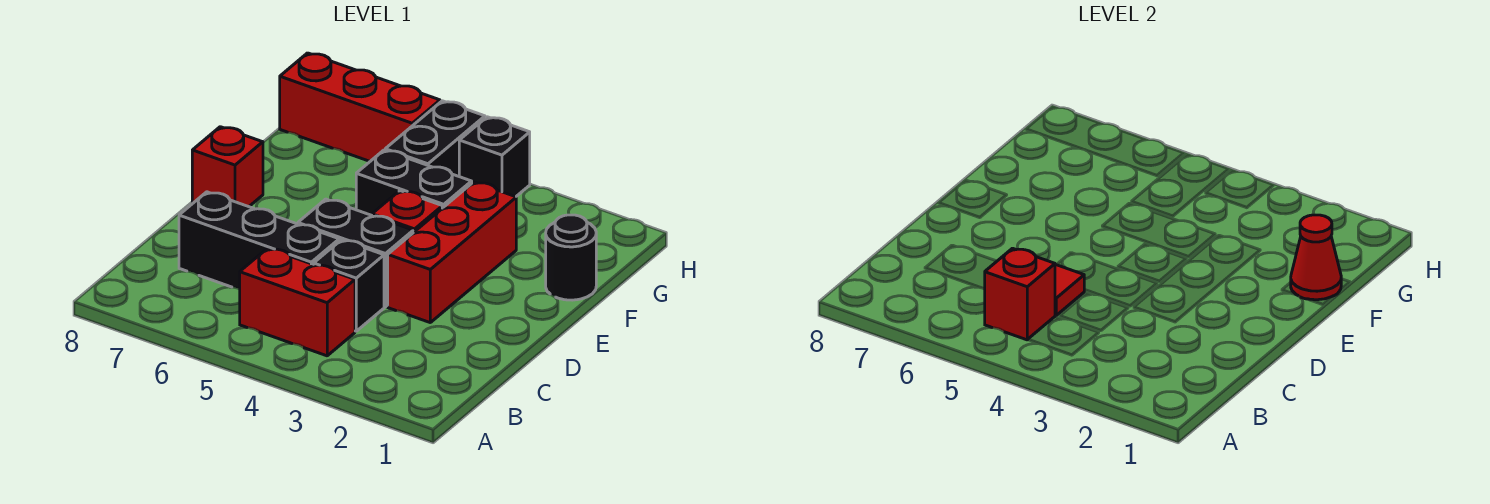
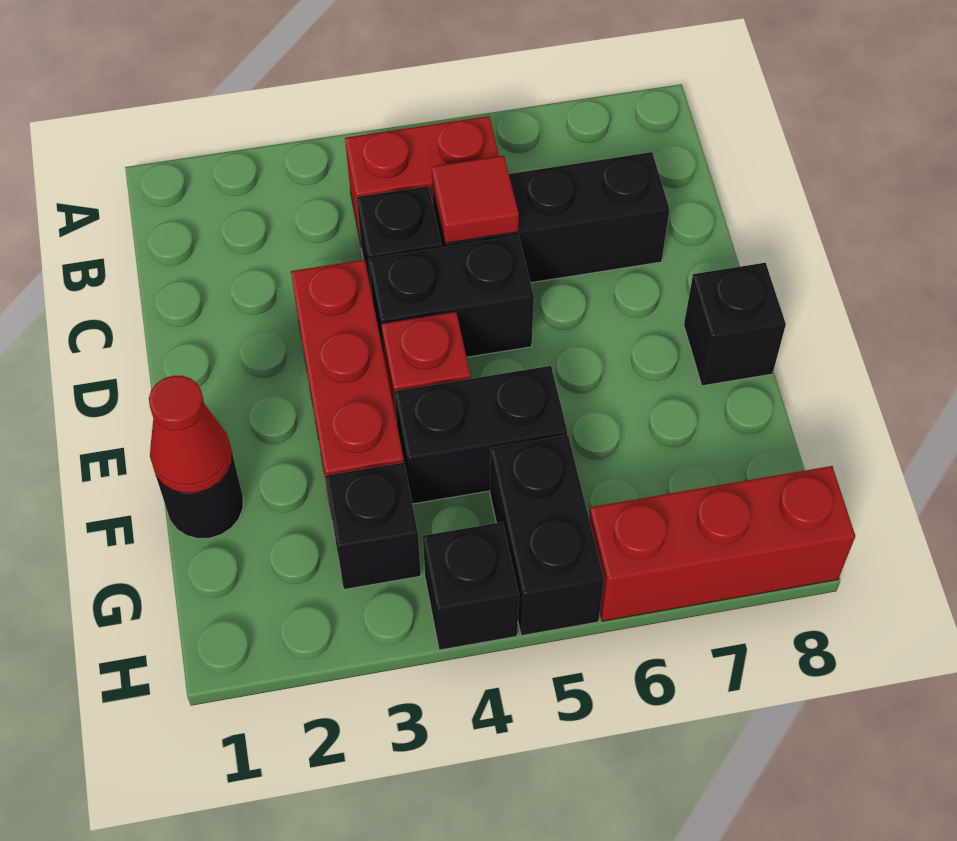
red 1x1 brick [985,248,1055,340] -> none
red 1x1 brick [192,127,263,207] -> black 1x1 brick [684,263,786,386]
none -> black 1x1 brick [325,463,421,589]

